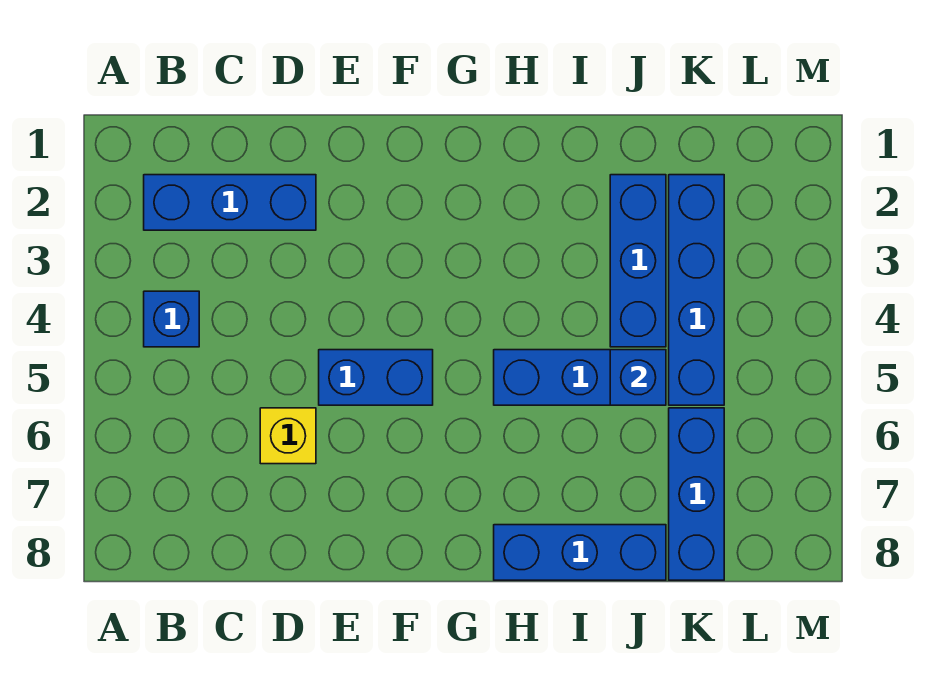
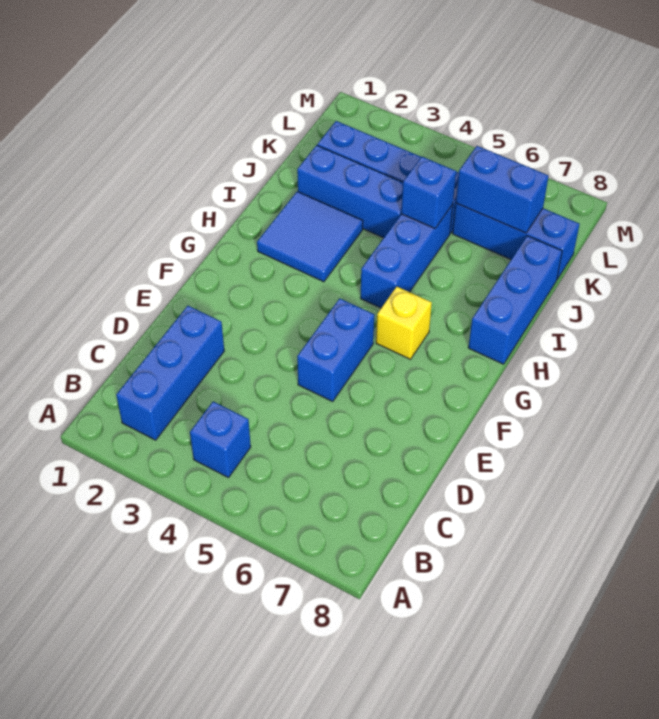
yellow 1x1 brick [260,408,316,464] -> yellow 1x1 brick moved to [376,287,432,359]
none -> blue 2x2 tile [257,191,363,282]
none -> blue 1x2 brick [456,146,549,233]

